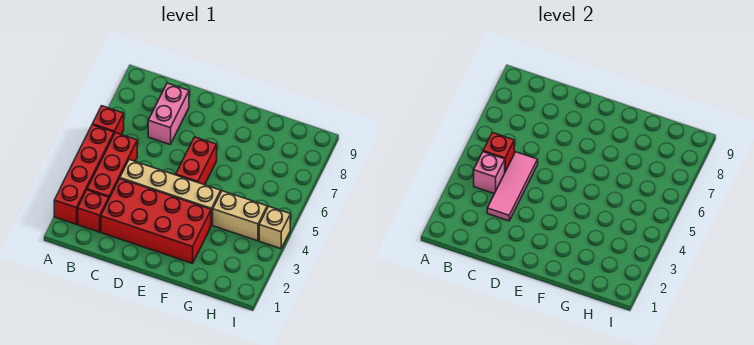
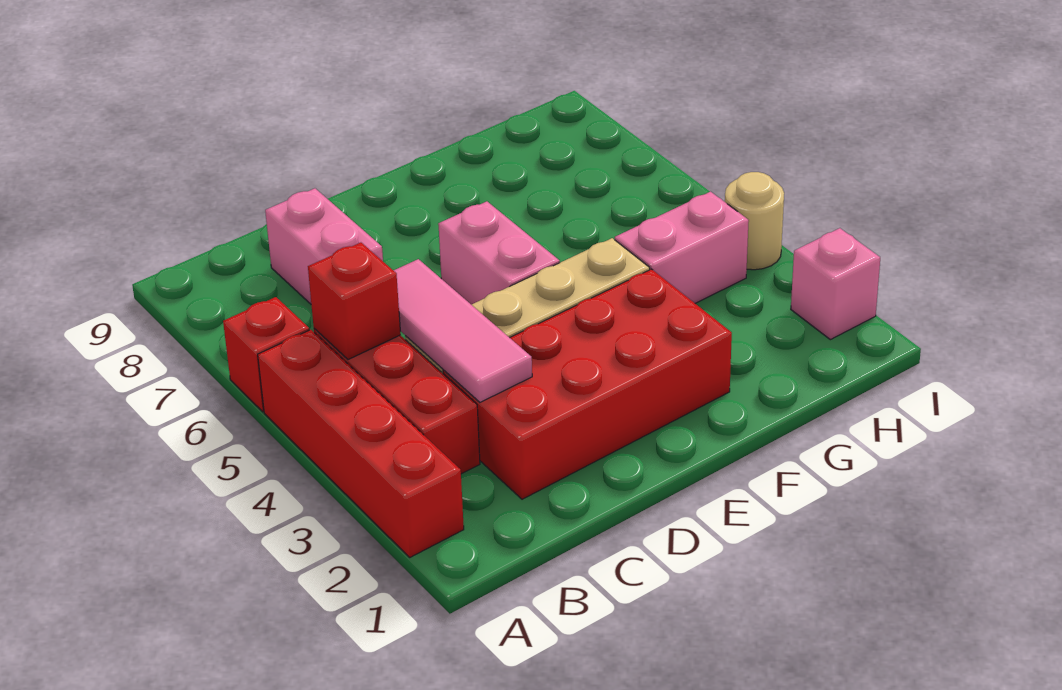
red 1x1 brick [78,190,109,232] -> none
pink 1x1 brick [474,152,505,194] -> pink 1x1 brick moved to [791,228,880,340]
red 1x2 brick [176,137,217,185] -> pink 1x2 brick [438,201,560,305]
tan 1x2 brick [213,191,267,241] -> pink 1x2 brick [615,192,749,304]
tan 1x1 brick [259,206,290,249] -> tan 1x1 round brick [725,172,784,270]

